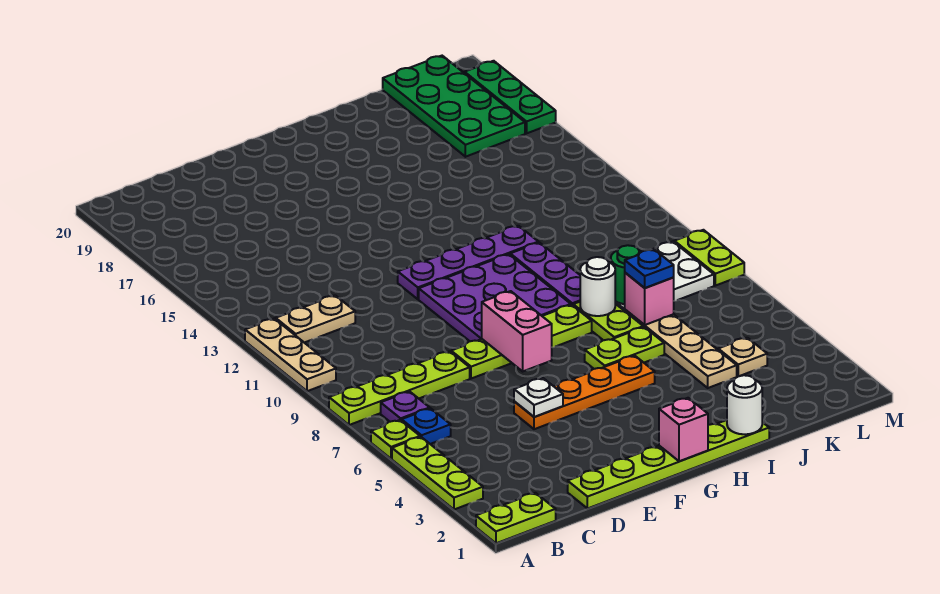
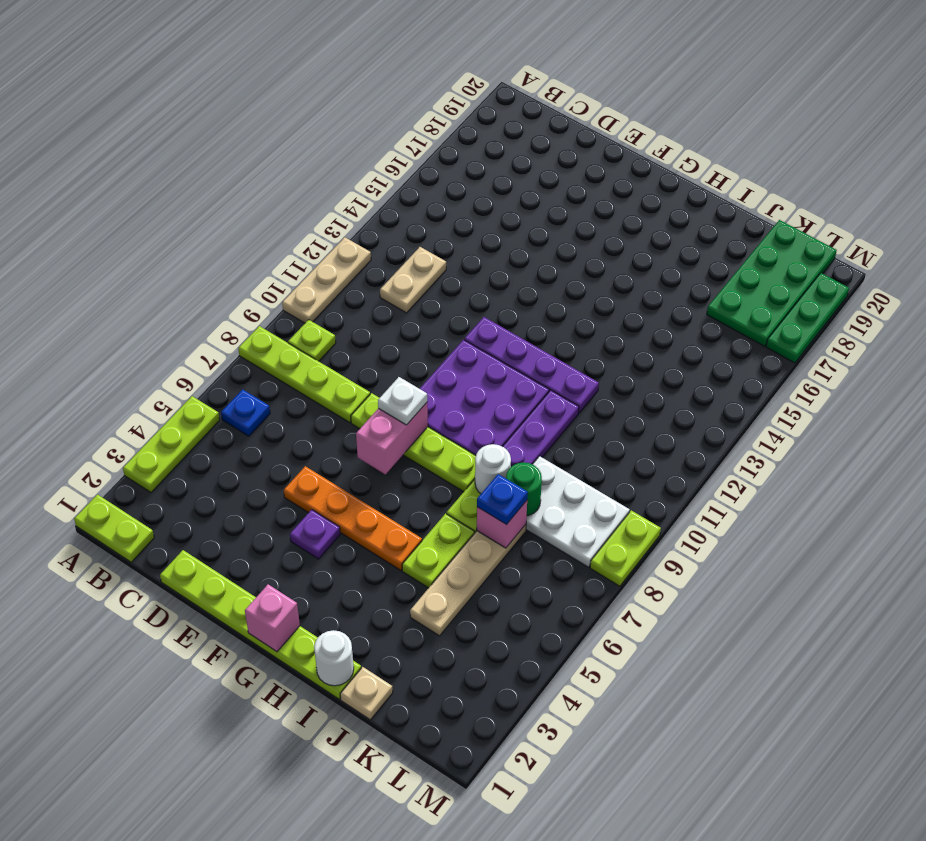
lime 1x1 plate [371,420,420,459] -> lime 1x1 plate moved to [288,320,336,361]
purple 1x1 plate [381,391,430,422] -> purple 1x1 plate moved to [290,510,340,559]
tan 1x2 plate [276,295,355,343] -> tan 1x2 plate turned to [380,247,446,313]
white 1x1 plate [514,378,563,417] -> white 1x1 plate moved to [378,377,427,425]
lime 1x2 plate [585,327,664,369] -> lime 1x2 plate turned to [402,514,474,588]
tan 1x1 plate [718,338,767,376] -> tan 1x1 plate moved to [340,667,393,720]

